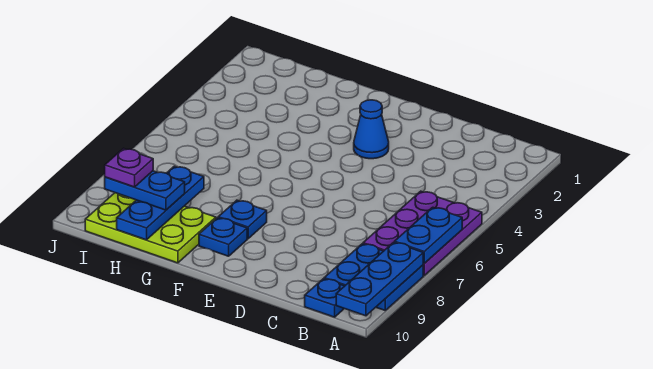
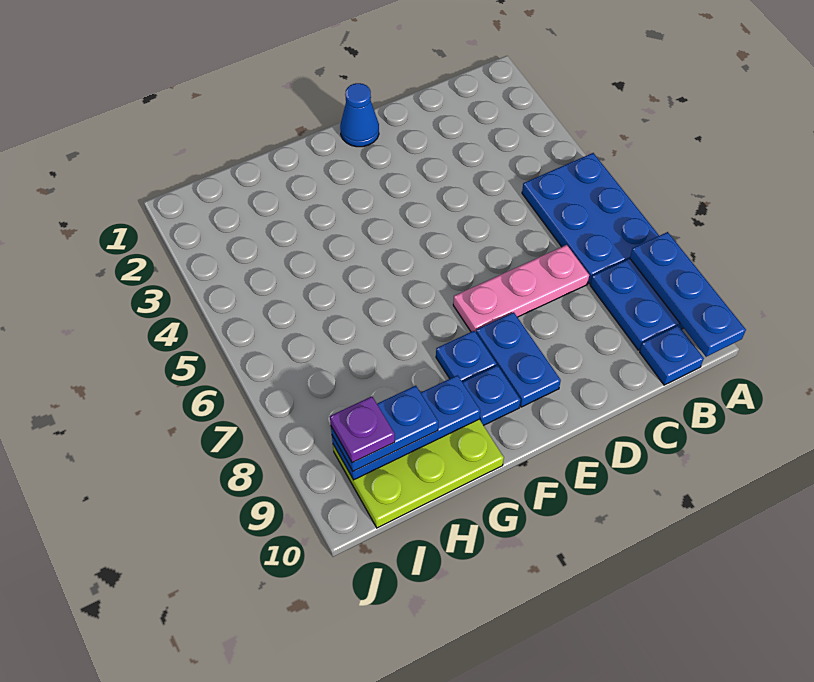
purple 2x3 plate [363,191,482,275] -> blue 2x3 plate [522,153,659,284]
blue 1x2 plate [395,207,462,263] -> blue 1x2 plate moved to [476,312,561,407]
none -> pink 1x3 plate [453,245,589,332]
blue 1x1 cone [354,100,389,159] -> blue 1x1 cone moved to [340,83,379,147]
blue 1x3 plate [117,166,204,240] -> blue 1x3 plate turned to [332,375,480,480]

